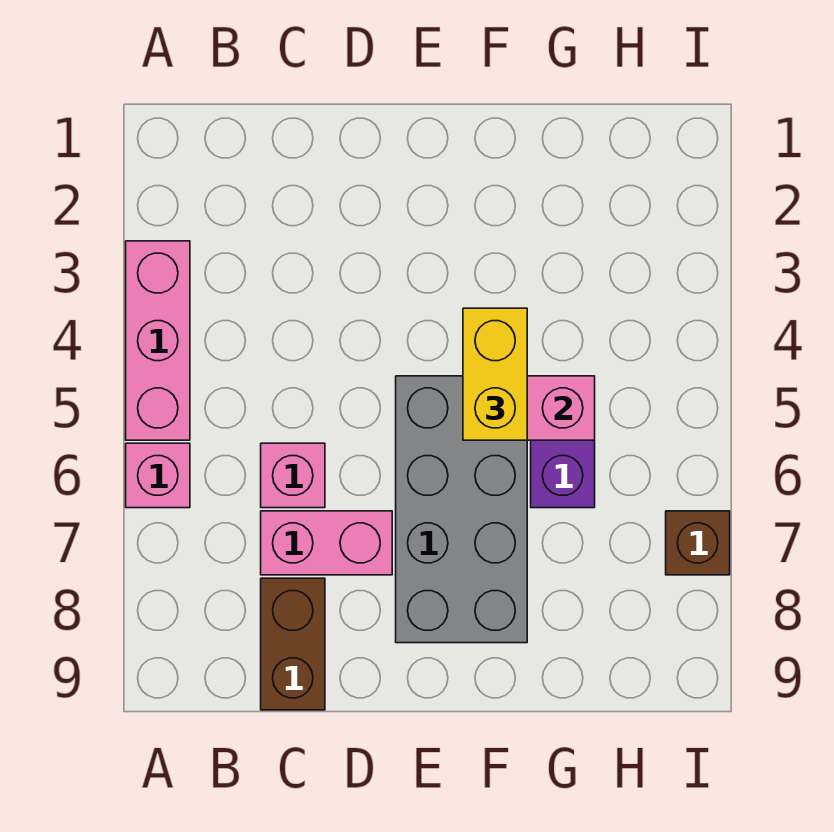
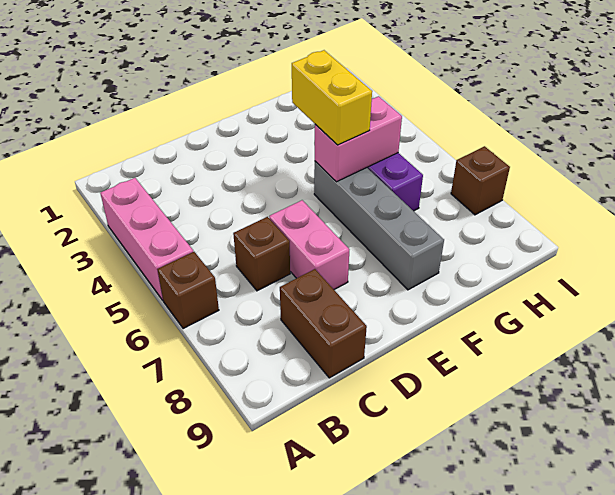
pink 1x1 brick [126,443,190,508] -> brown 1x1 brick [158,252,219,329]
pink 1x1 brick [261,443,325,508] -> brown 1x1 brick [233,217,290,291]
pink 1x2 brick [261,511,392,575] -> pink 1x2 brick turned to [269,200,350,290]
grey 2x4 brick [396,376,527,643] -> grey 1x4 brick [314,161,444,290]

